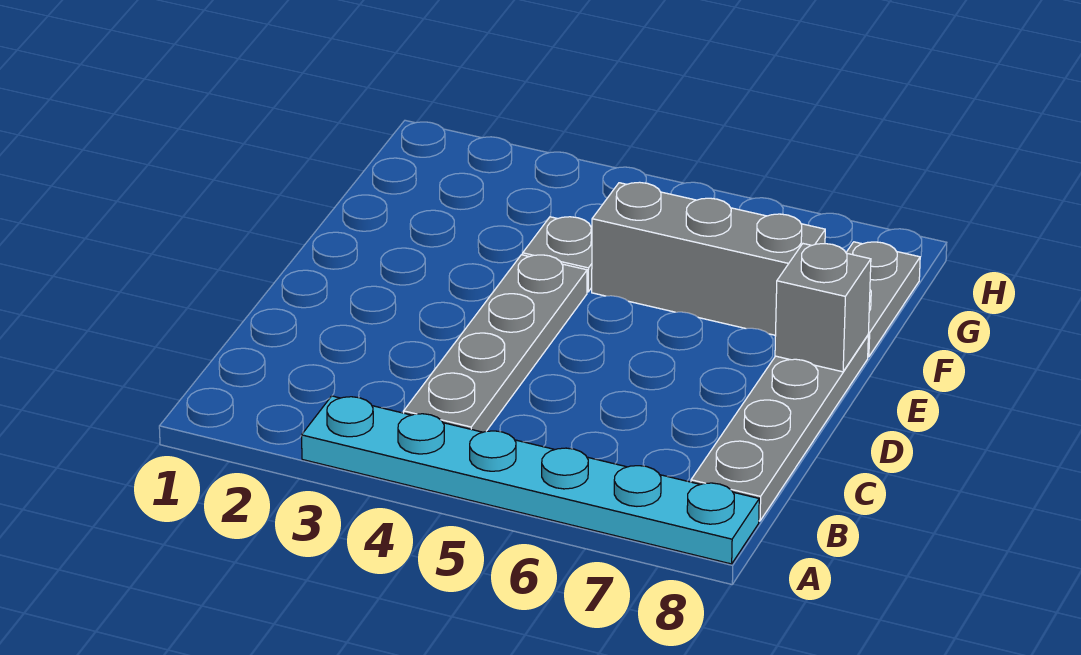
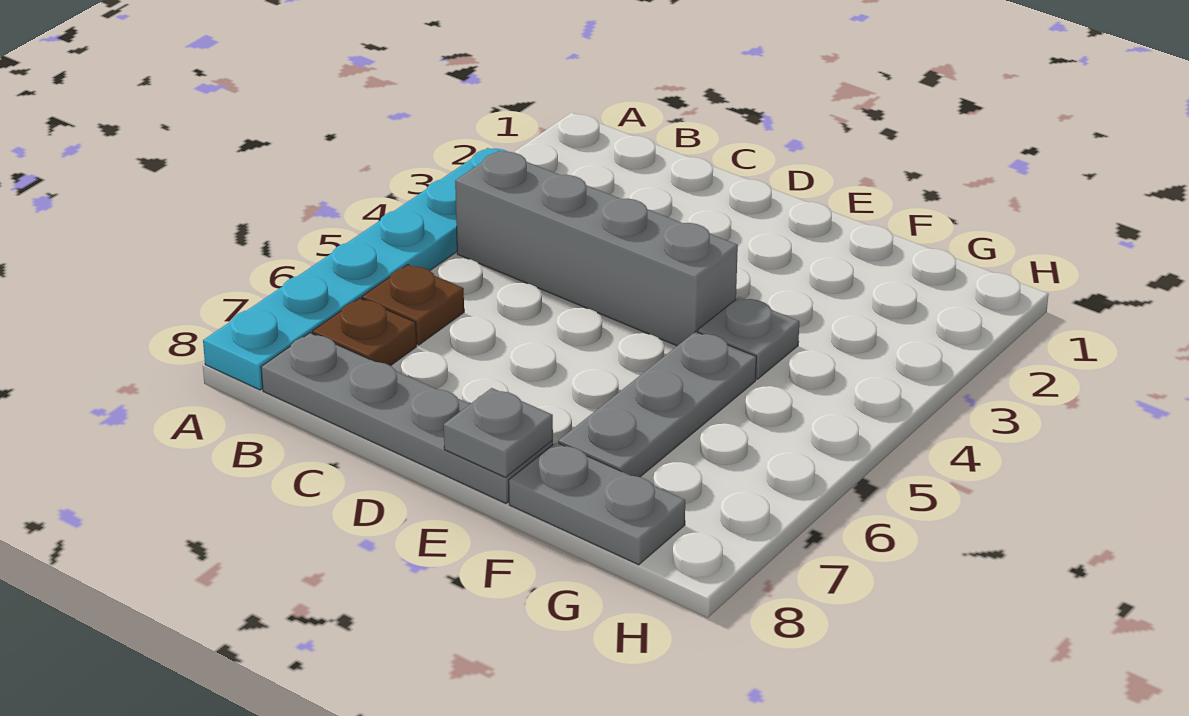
grey 1x4 plate [404,255,587,432] -> grey 1x4 brick [455,151,738,346]
none -> brown 1x1 plate [362,265,464,345]
none -> brown 1x1 plate [312,298,417,366]
grey 1x1 brick [775,244,871,372] -> grey 1x1 plate [444,388,553,477]
grey 1x3 brick [592,182,825,335] -> grey 1x3 plate [558,332,756,477]

